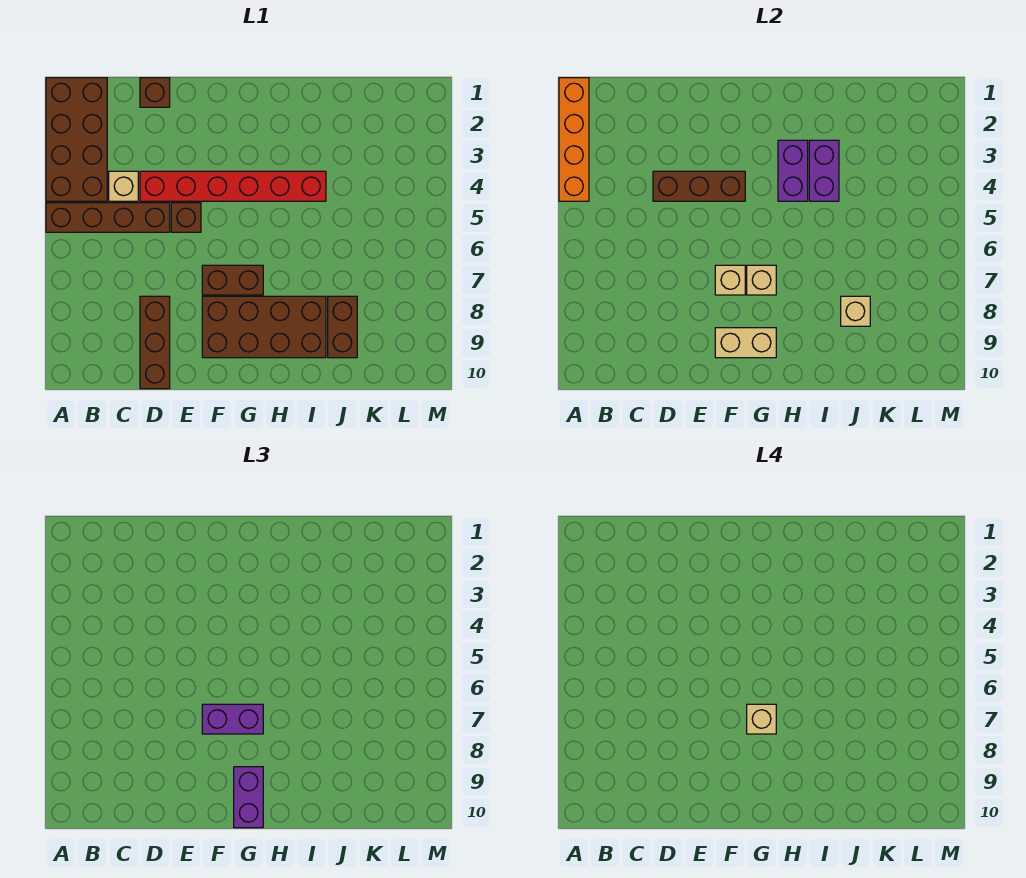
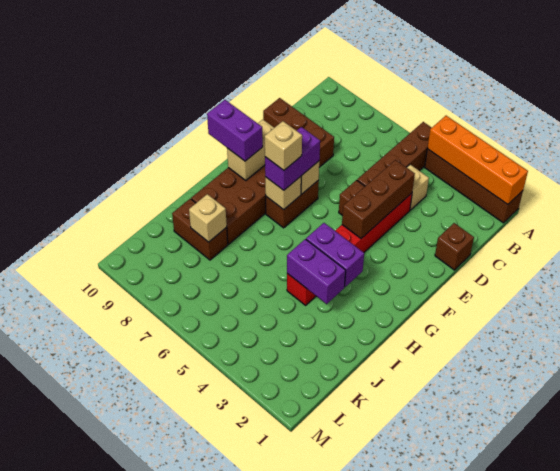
brown 2x4 brick [46,78,107,201] -> brown 1x4 brick [425,149,523,223]

